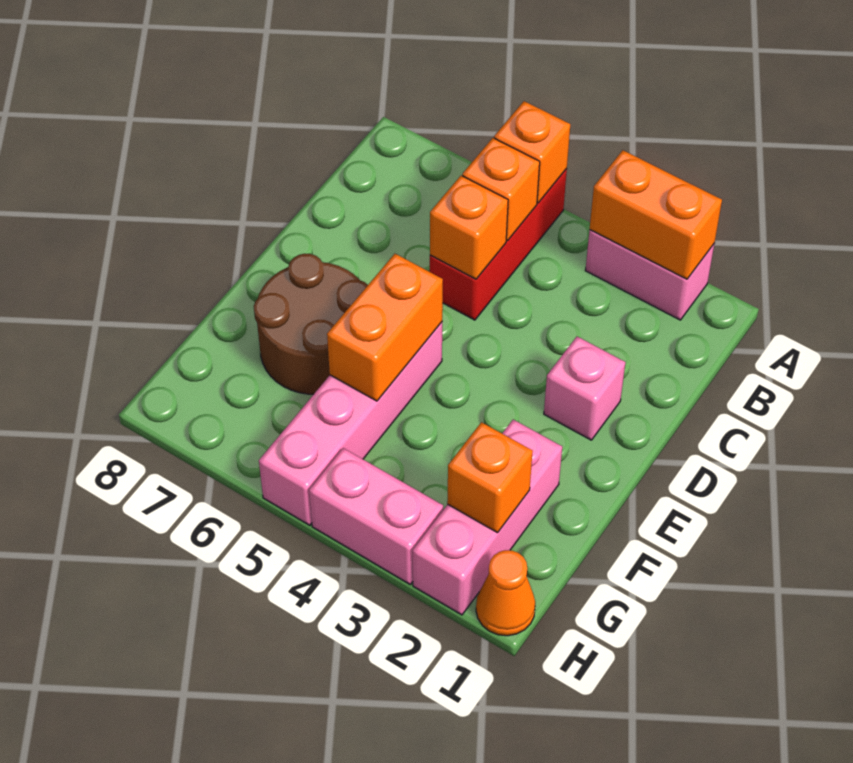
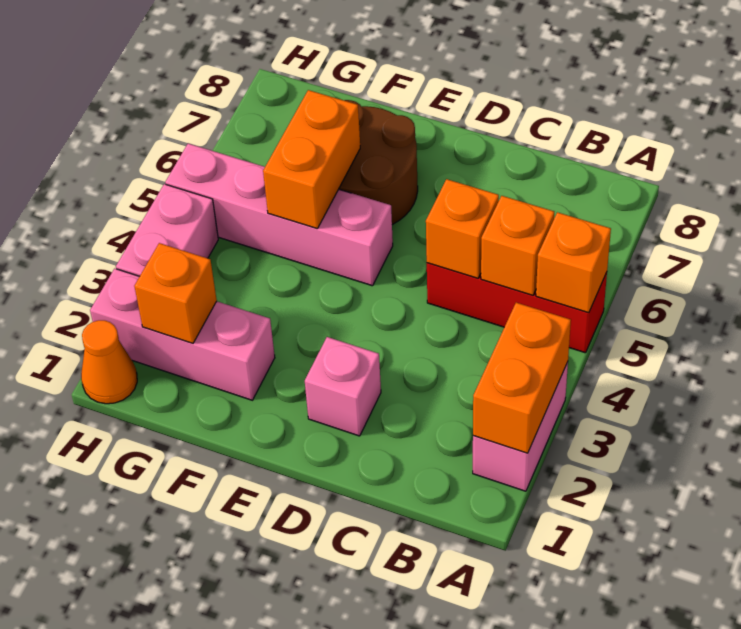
orange 1x2 brick [327,254,443,401] -> orange 1x2 brick turned to [263,90,360,229]

